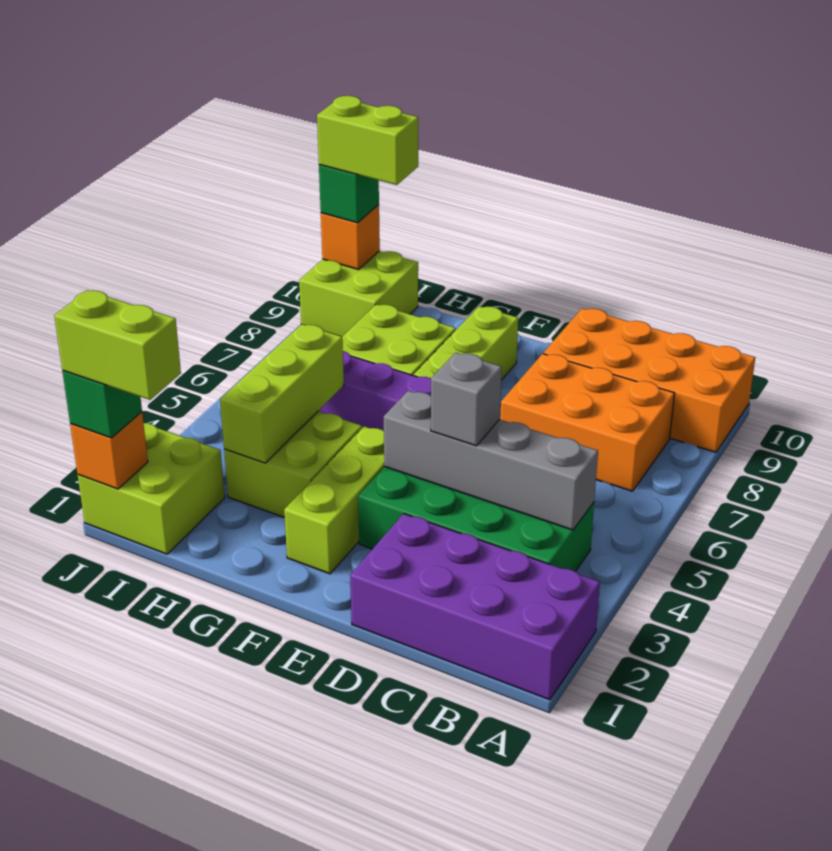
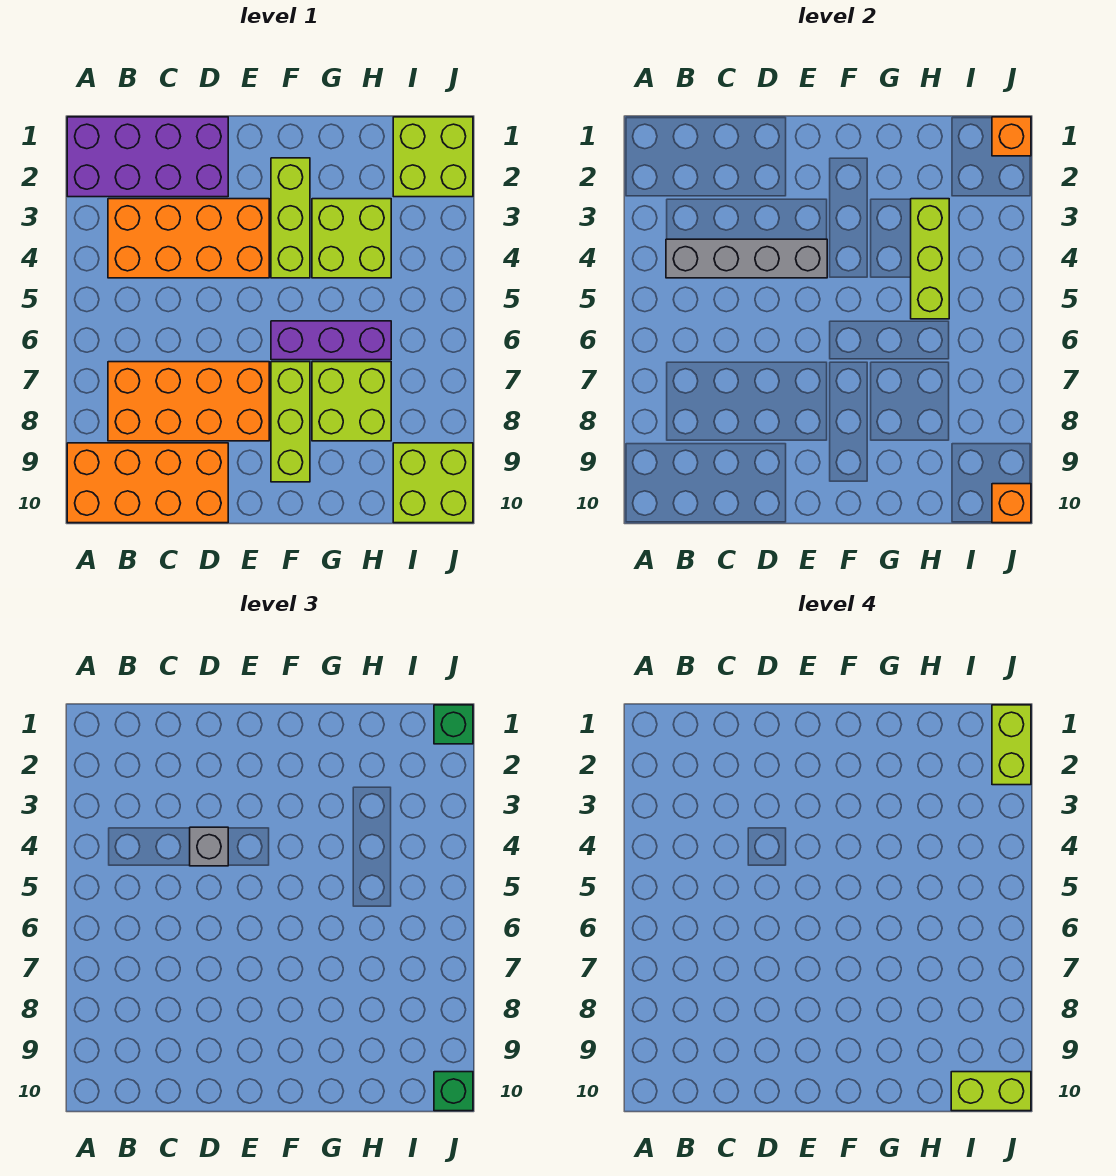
green 2x4 brick [358,467,594,571] -> orange 2x4 brick [108,199,269,278]
orange 2x3 brick [500,354,675,491] -> orange 2x4 brick [108,362,269,441]
lime 1x2 brick [54,290,181,400] -> lime 1x2 brick turned to [992,705,1031,785]

